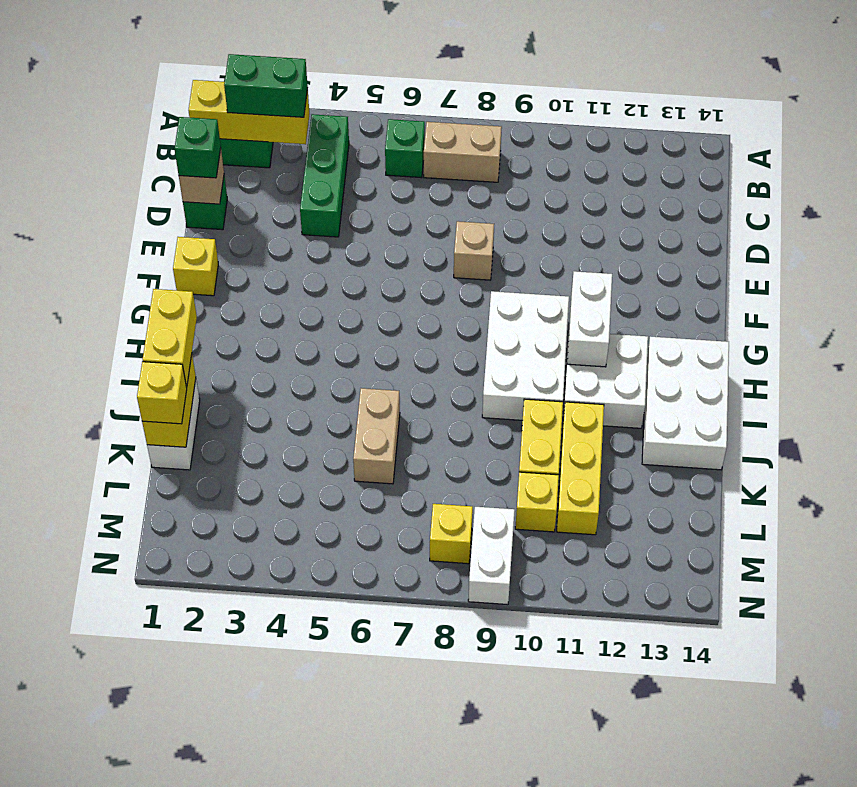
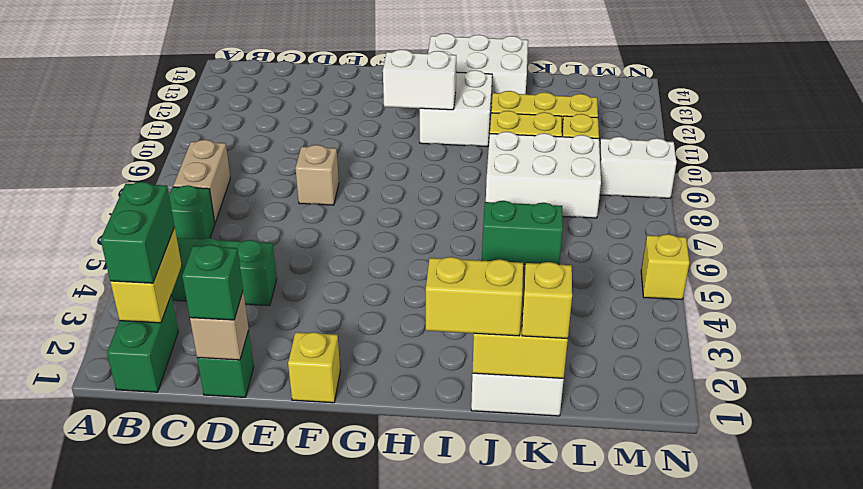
yellow 1x3 brick [188,80,310,144] -> yellow 1x2 brick [110,227,182,323]
white 2x3 brick [482,291,569,420] -> white 2x3 brick moved to [486,132,601,218]
tan 1x2 brick [353,388,400,484] -> green 1x2 brick [482,201,563,265]
yellow 1x1 brick [430,504,473,564] -> yellow 1x1 brick moved to [641,234,689,300]

